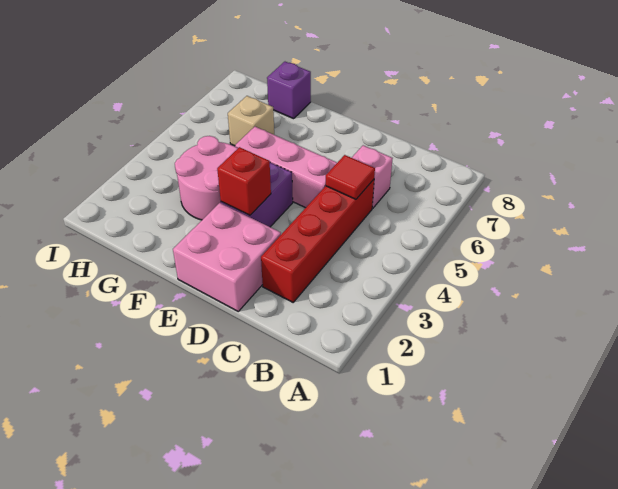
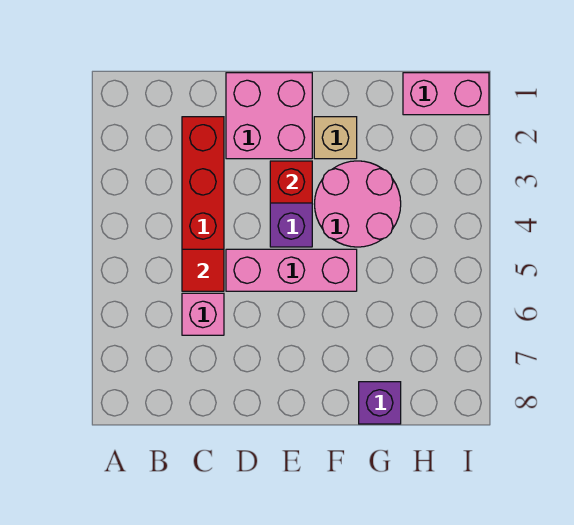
tan 1x1 brick [228,96,274,146] -> tan 1x1 brick moved to [314,117,357,159]
none -> pink 1x2 brick [403,73,489,115]

